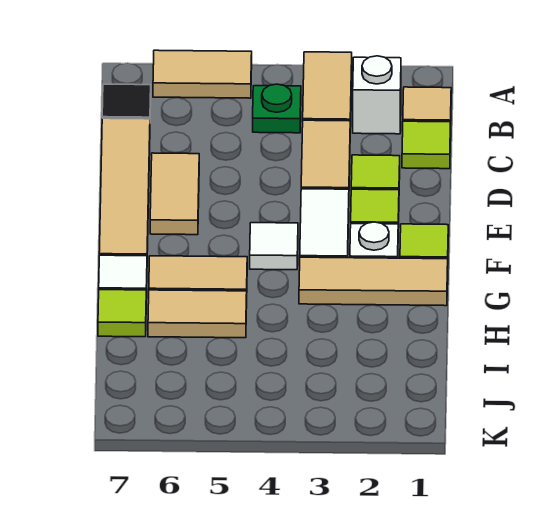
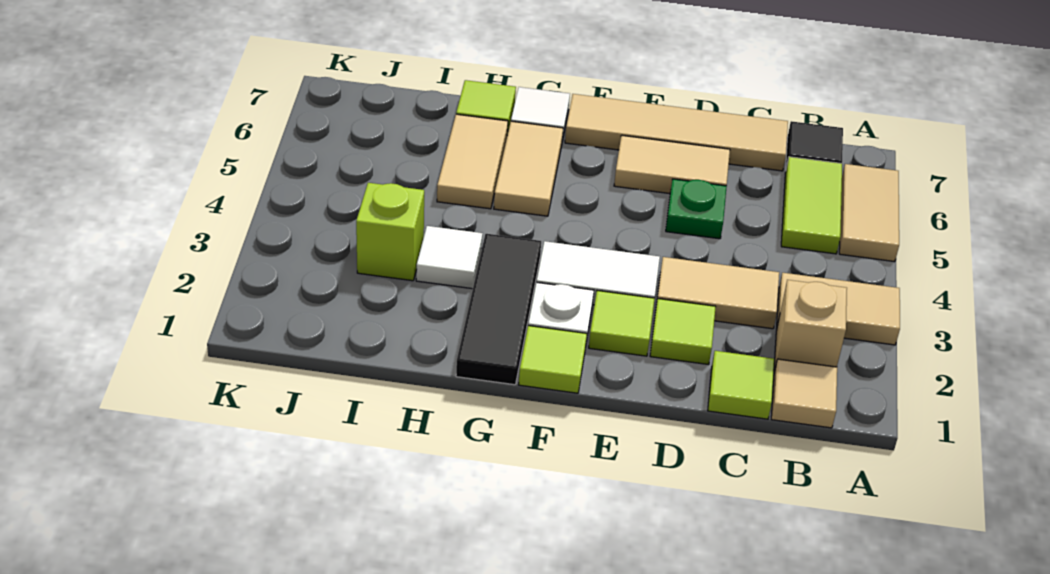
white 1x1 brick [353,56,401,134] -> tan 1x1 brick [774,280,847,372]
green 1x1 plate [253,84,301,133] -> green 1x1 plate moved to [666,179,727,239]
none -> lime 1x2 tile [781,157,842,254]
white 1x1 tile [250,223,298,270] -> white 1x1 tile moved to [416,226,482,289]
tan 1x3 tile [299,257,448,306] -> black 1x3 tile [456,234,541,385]
none -> lime 1x1 brick [356,183,424,281]

